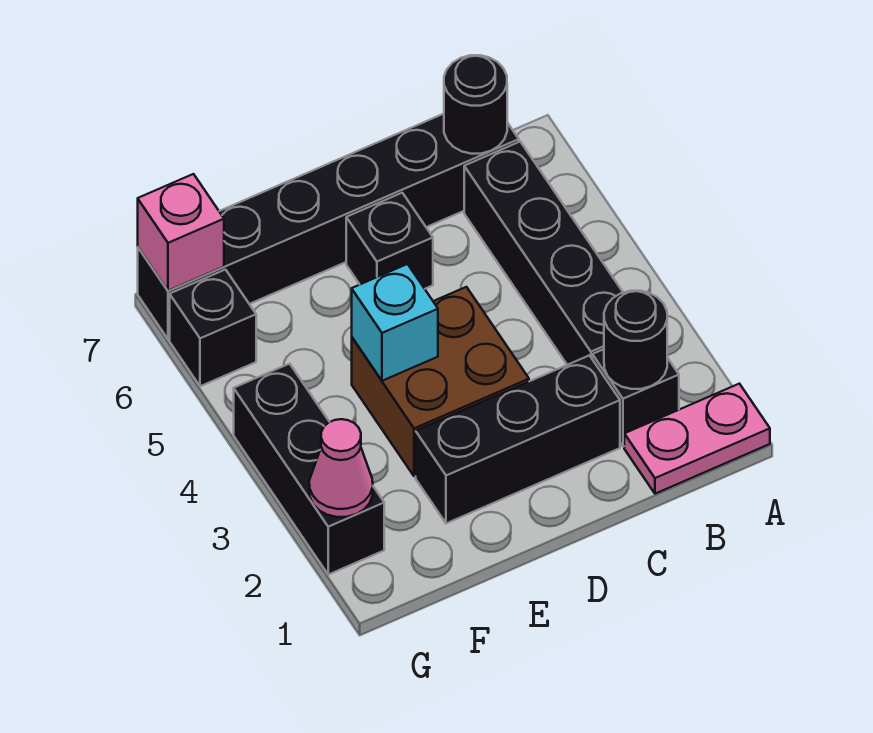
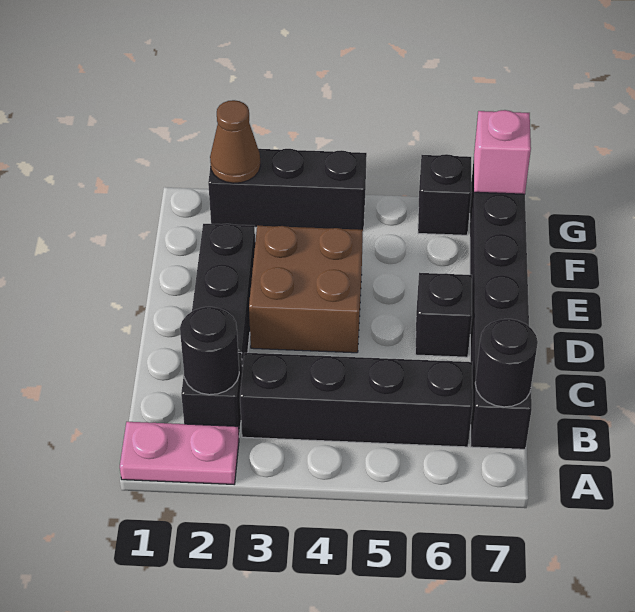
pink 1x2 plate [624,384,770,494] -> pink 1x2 plate turned to [120,422,239,484]
cyan 1x1 brick [352,264,438,381] -> none
pink 1x1 cone [309,419,373,517] -> brown 1x1 cone [210,100,261,183]

